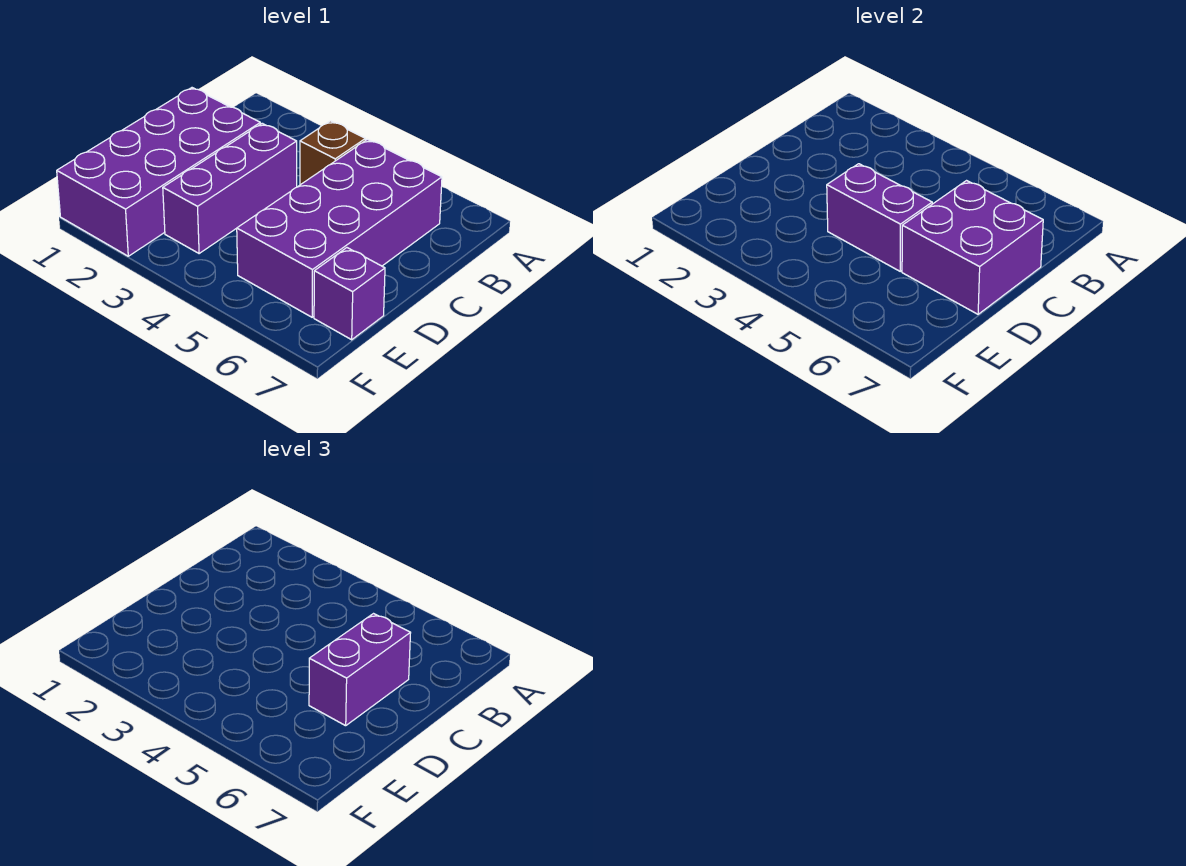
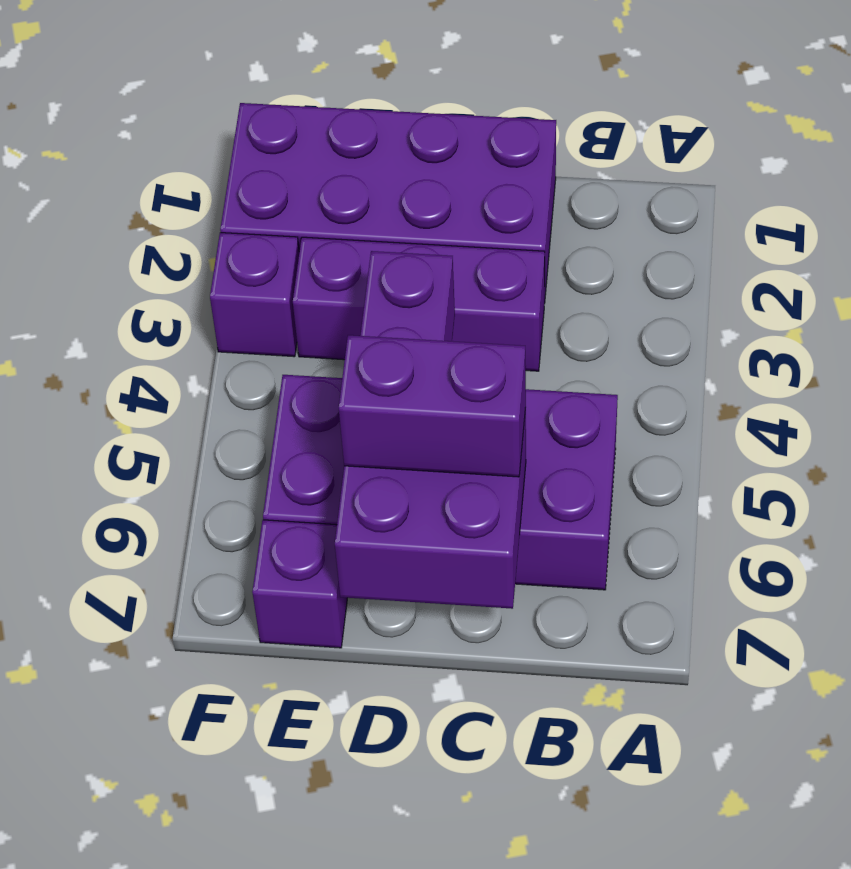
brown 1x1 brick [300,121,365,185] -> none
none -> purple 1x1 brick [210,233,299,357]

